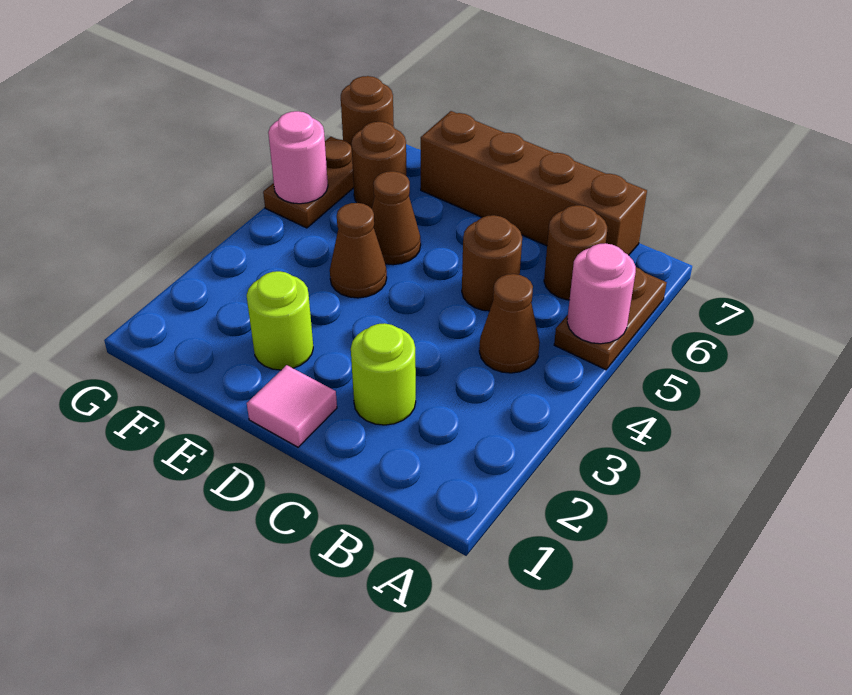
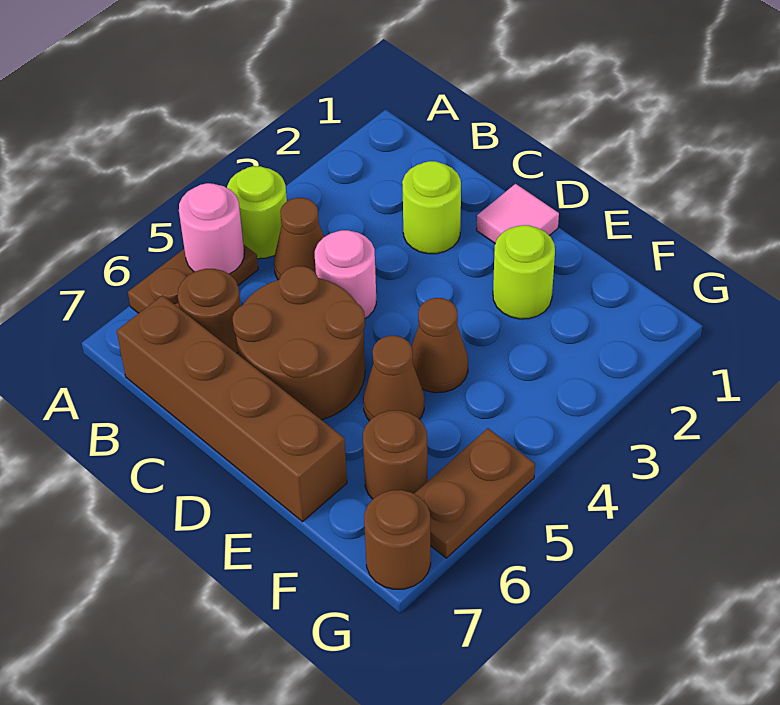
none -> lime 1x1 round brick [227,166,287,259]
brown 1x1 round brick [462,215,522,311] -> brown 2x2 round brick [232,266,365,420]
pink 1x1 round brick [268,111,328,204] -> pink 1x1 round brick moved to [315,230,376,318]

